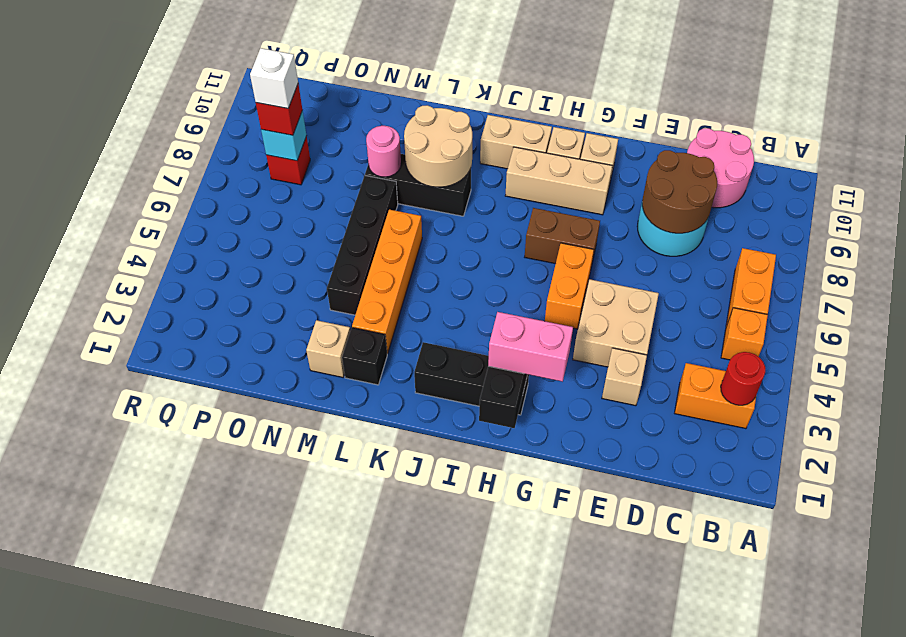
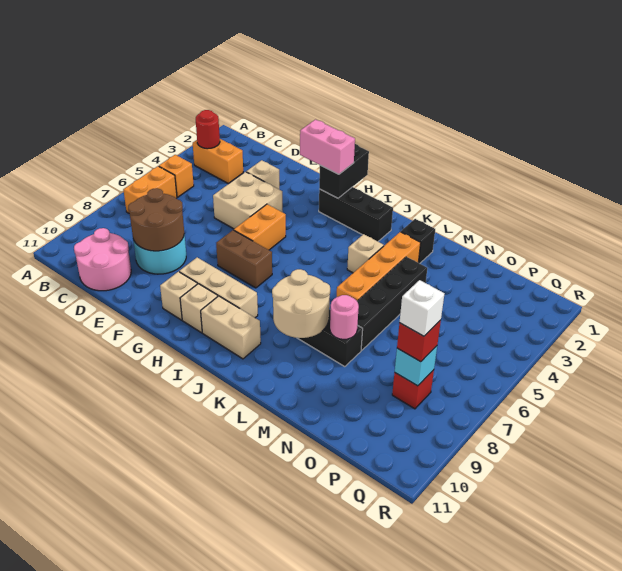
tan 1x1 brick [306,320,350,377] -> tan 1x1 brick moved to [347,234,384,273]

